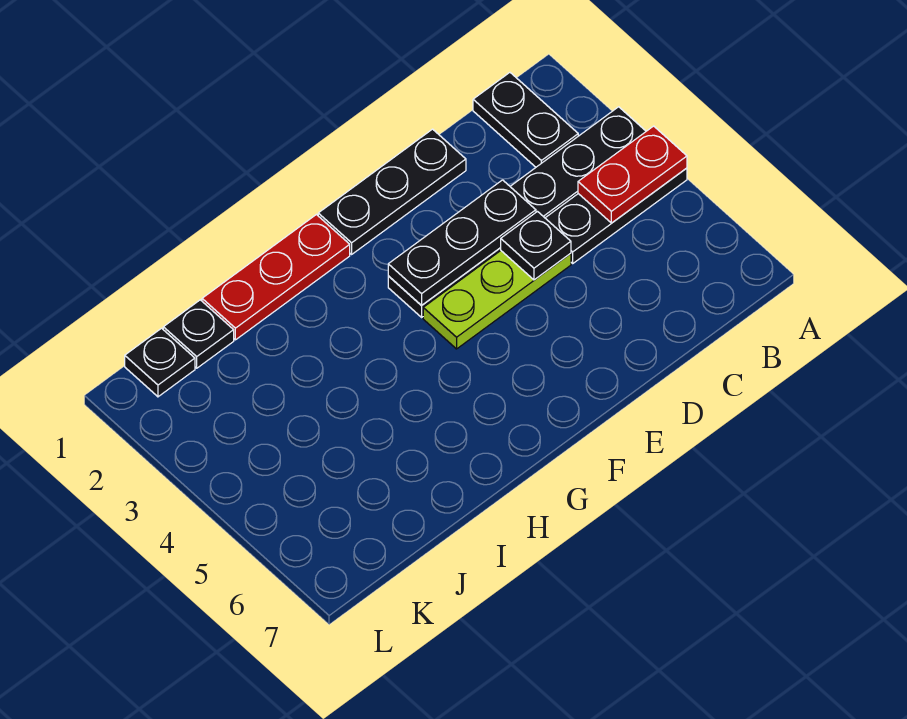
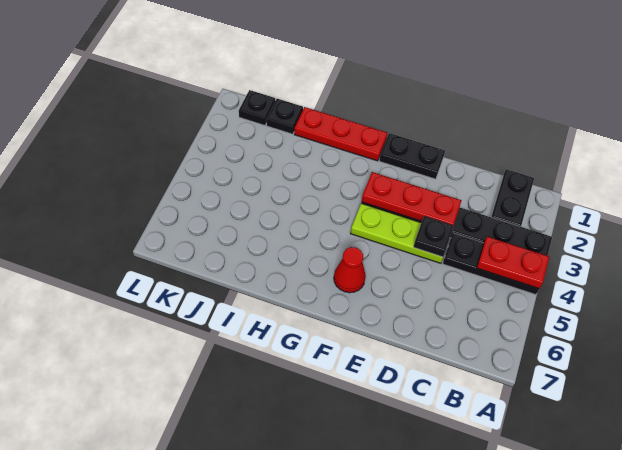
black 1x3 plate [318,129,466,254] -> black 1x2 plate [379,133,445,179]
black 1x3 plate [388,180,536,306] -> red 1x3 plate [362,172,462,226]
none -> red 1x1 cone [334,247,366,293]

